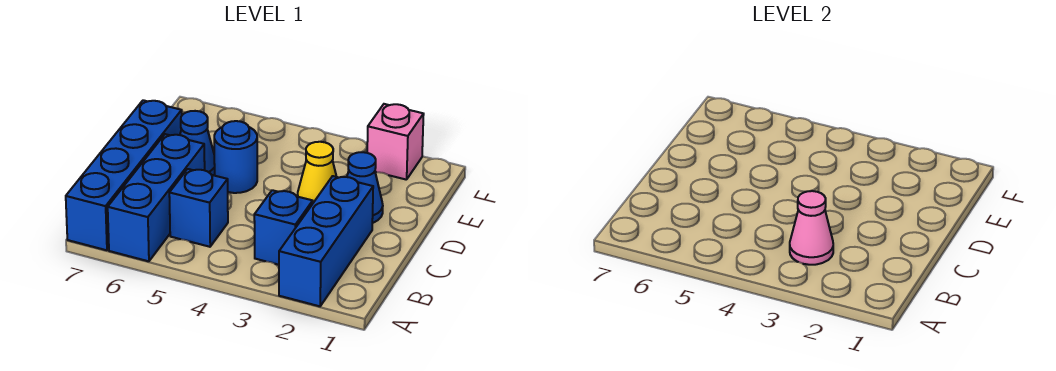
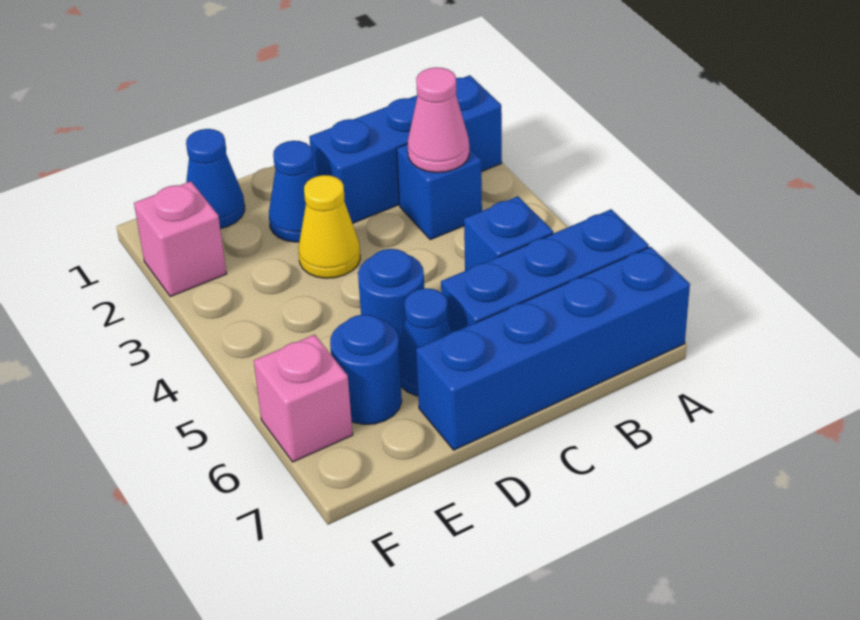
none -> blue 1x1 cone [186,129,245,229]
none -> blue 1x1 round brick [330,315,402,424]
none -> pink 1x1 brick [254,335,353,462]

